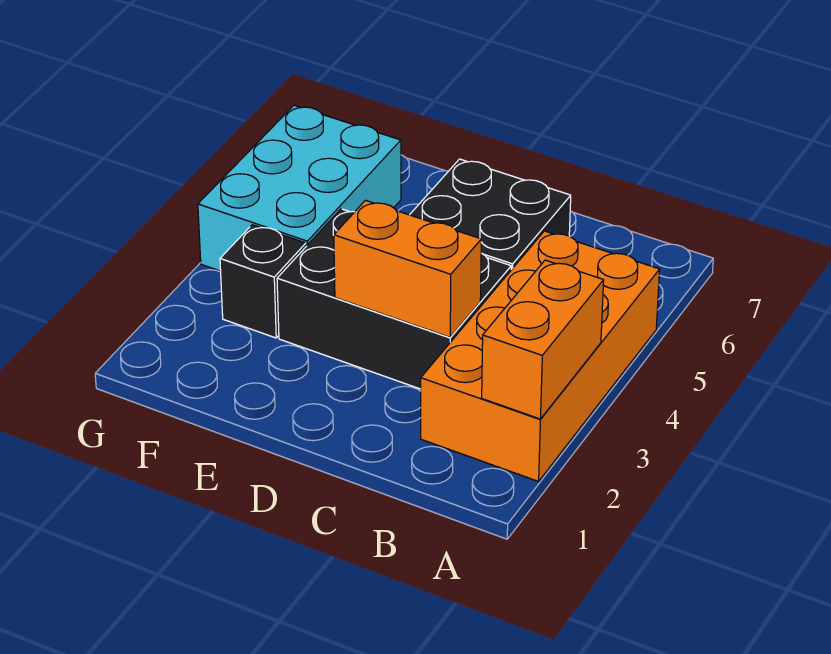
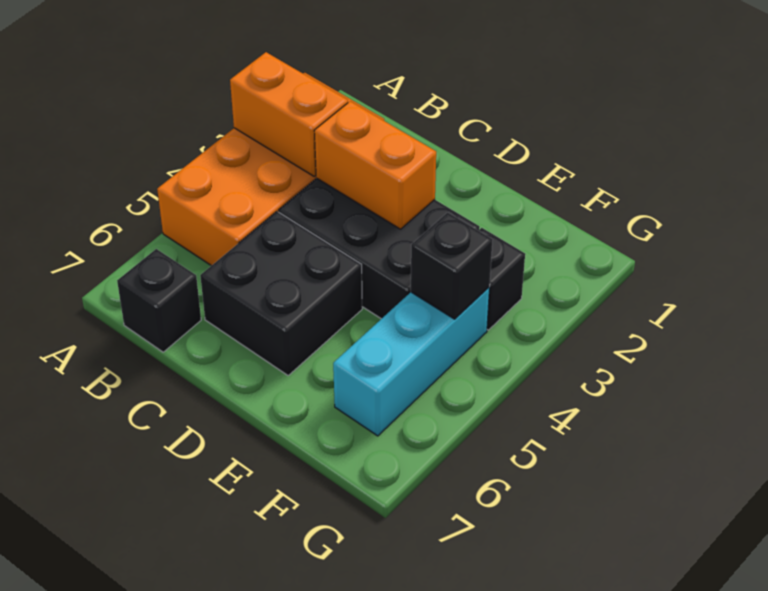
orange 1x2 brick [482,260,604,419] -> orange 1x2 brick turned to [230,52,348,177]
none -> black 1x1 brick [117,249,201,352]
cyan 2x3 brick [198,105,401,271] -> cyan 1x3 brick [333,287,490,436]
none -> black 1x1 brick [411,212,493,319]

